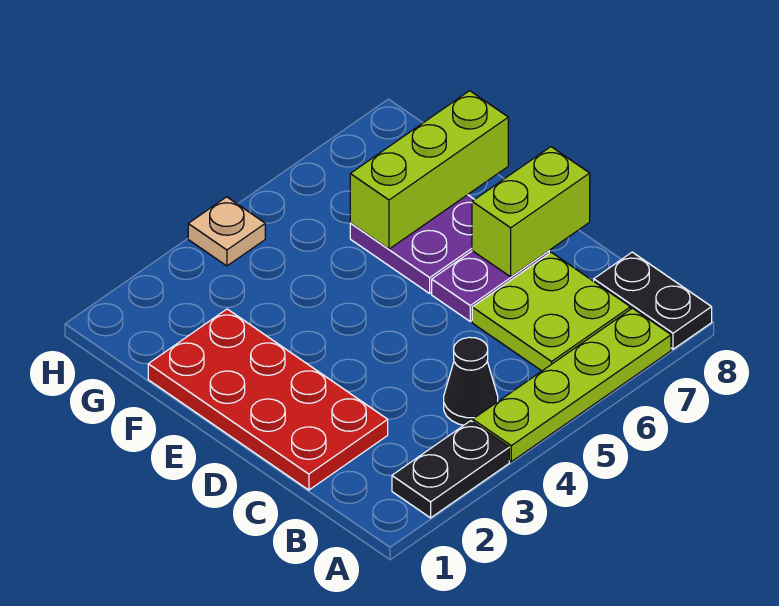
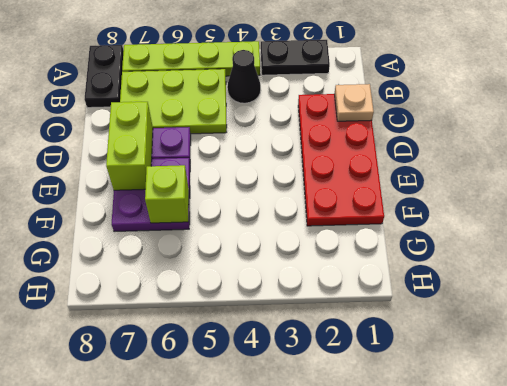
lime 2x2 plate [472,252,630,371] -> lime 2x3 plate [120,69,227,134]
lime 1x2 brick [472,147,590,277] -> lime 1x2 brick turned to [106,102,153,190]
lime 1x3 brick [350,91,508,249] -> lime 1x1 brick [145,165,189,223]
tan 1x1 plate [188,197,265,266] -> tan 1x1 plate moved to [334,84,374,121]

